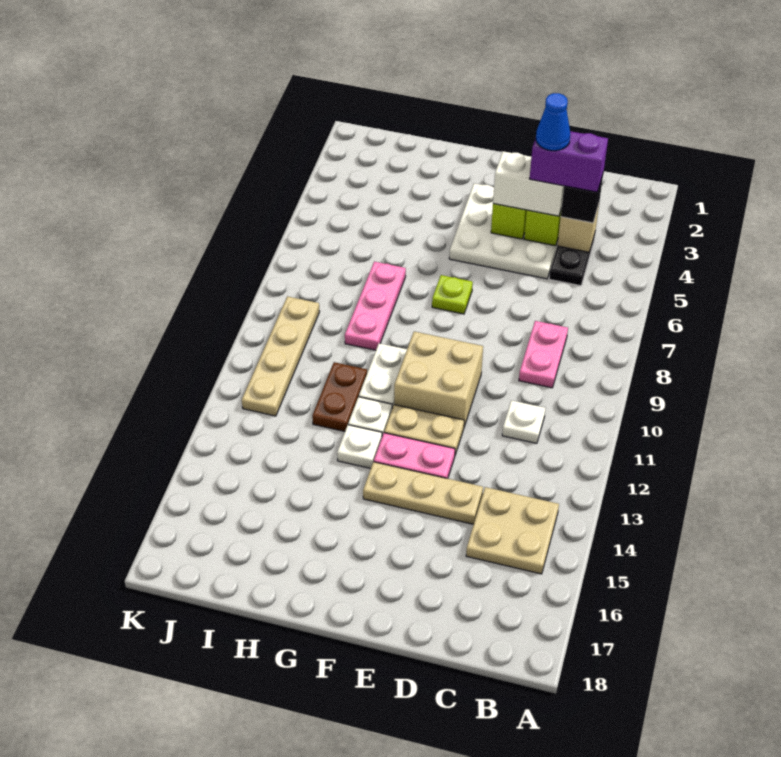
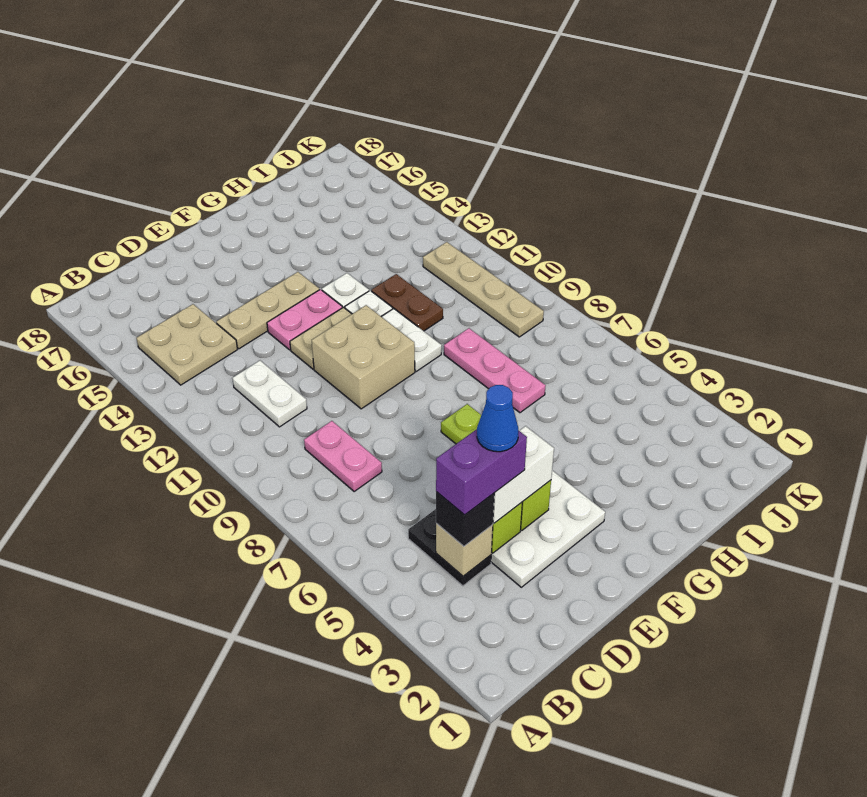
white 1x1 plate [502,400,545,443] -> white 1x2 plate [232,361,307,427]

